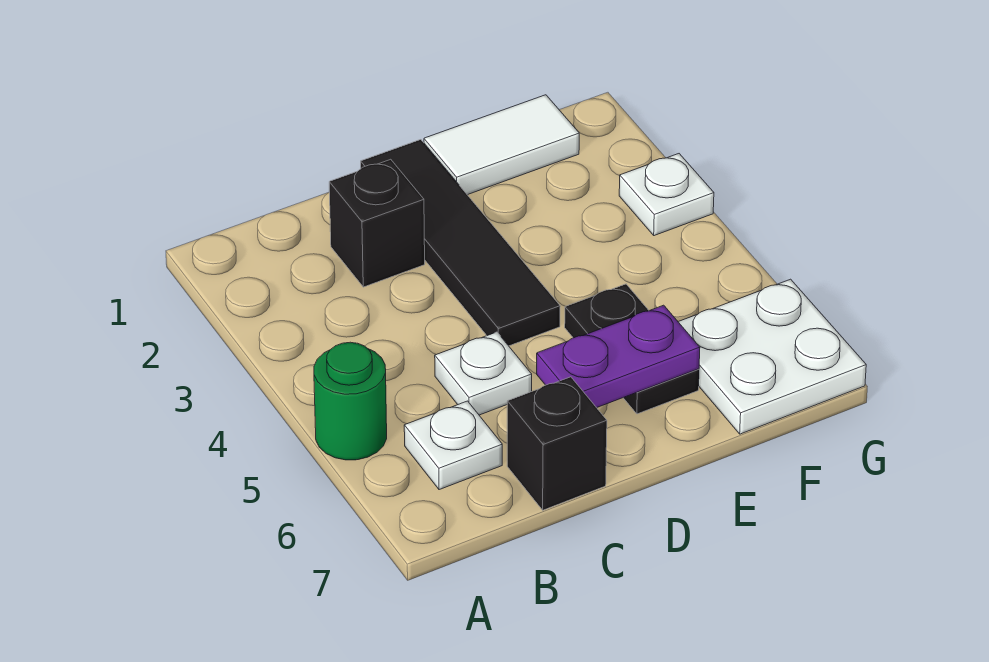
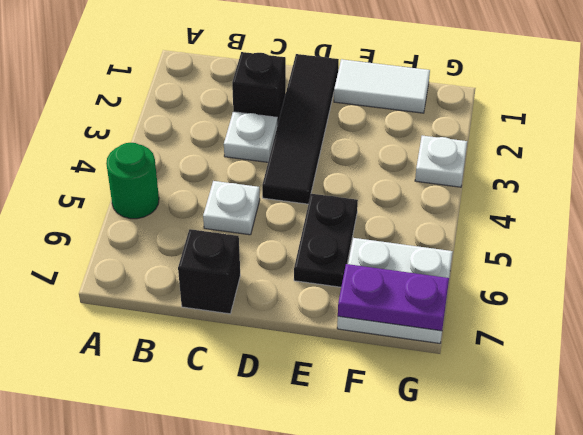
white 1x1 plate [404,401,502,490] -> white 1x1 plate moved to [224,112,277,162]
purple 1x2 plate [537,305,700,408] -> purple 1x2 plate moved to [338,264,449,331]

